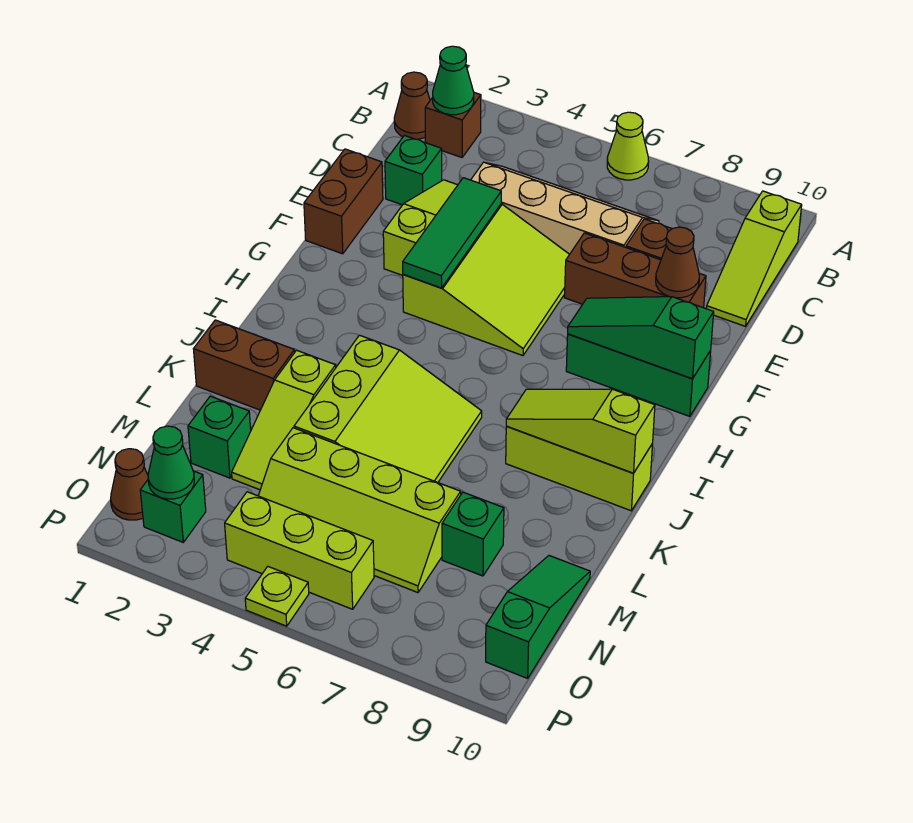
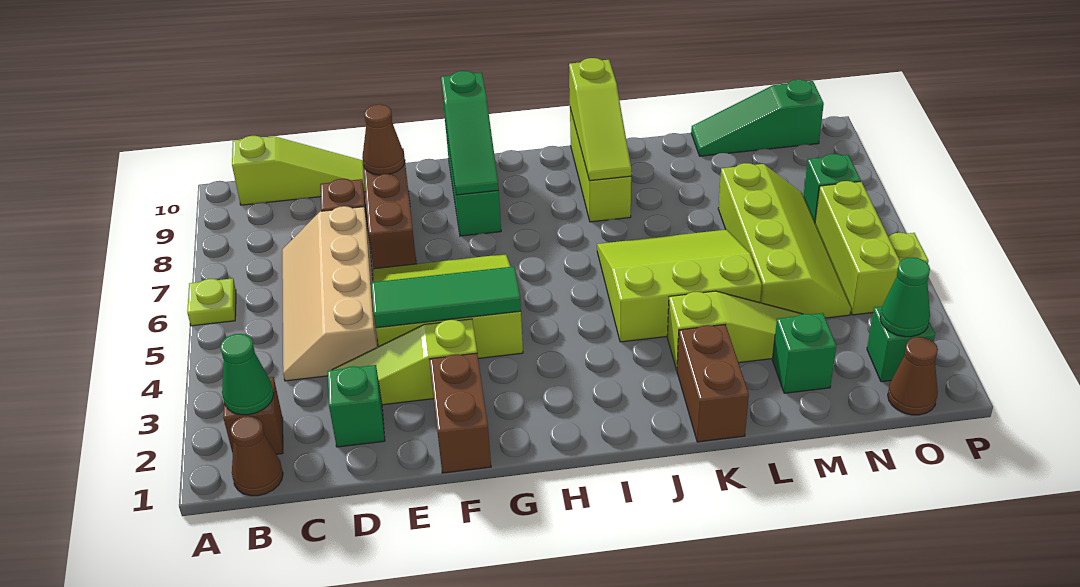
lime 1x1 cone [607,112,649,180] -> lime 1x1 plate [187,278,236,326]
brown 1x2 brick [304,149,383,254] -> brown 1x2 brick turned to [429,353,491,473]
green 1x1 brick [442,492,504,576] -> green 1x1 brick moved to [803,154,861,222]

